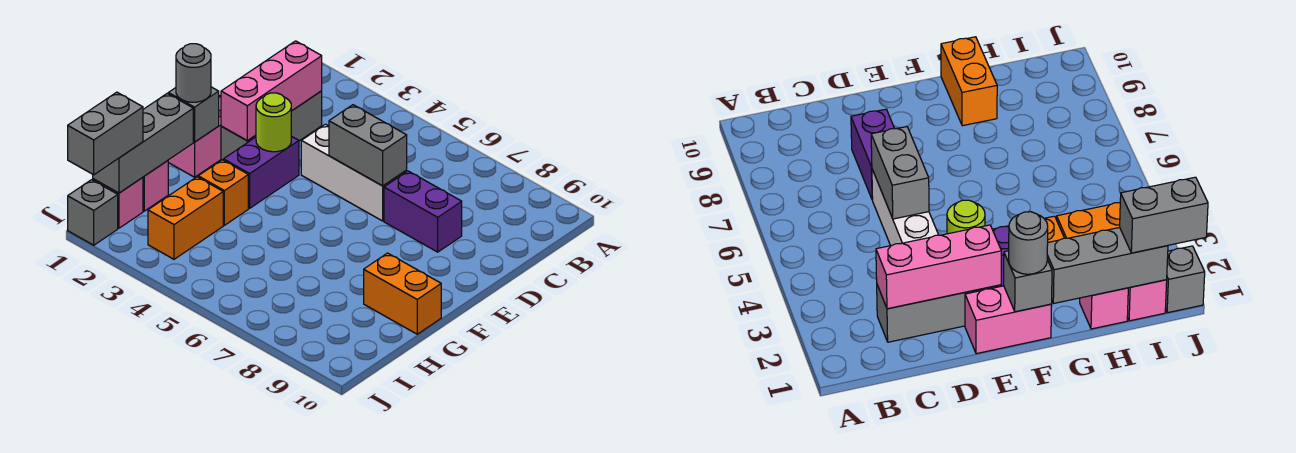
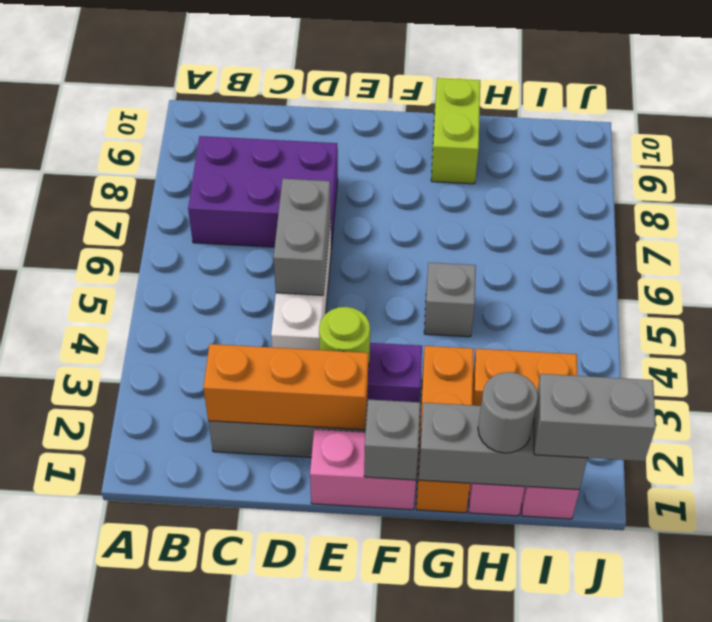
pink 1x3 brick [221,41,322,141] -> orange 1x3 brick [203,344,368,430]
purple 1x2 brick [384,171,462,252] -> purple 2x3 brick [188,136,338,248]
grey 1x1 round brick [176,44,211,102] -> grey 1x1 round brick moved to [478,372,538,453]
orange 1x1 brick [198,160,248,225] -> orange 1x3 brick [416,346,474,513]
orange 1x2 brick [364,253,441,334] -> lime 1x2 brick [431,78,480,184]
grey 1x1 brick [68,180,118,245] -> grey 1x1 brick moved to [424,263,476,337]

